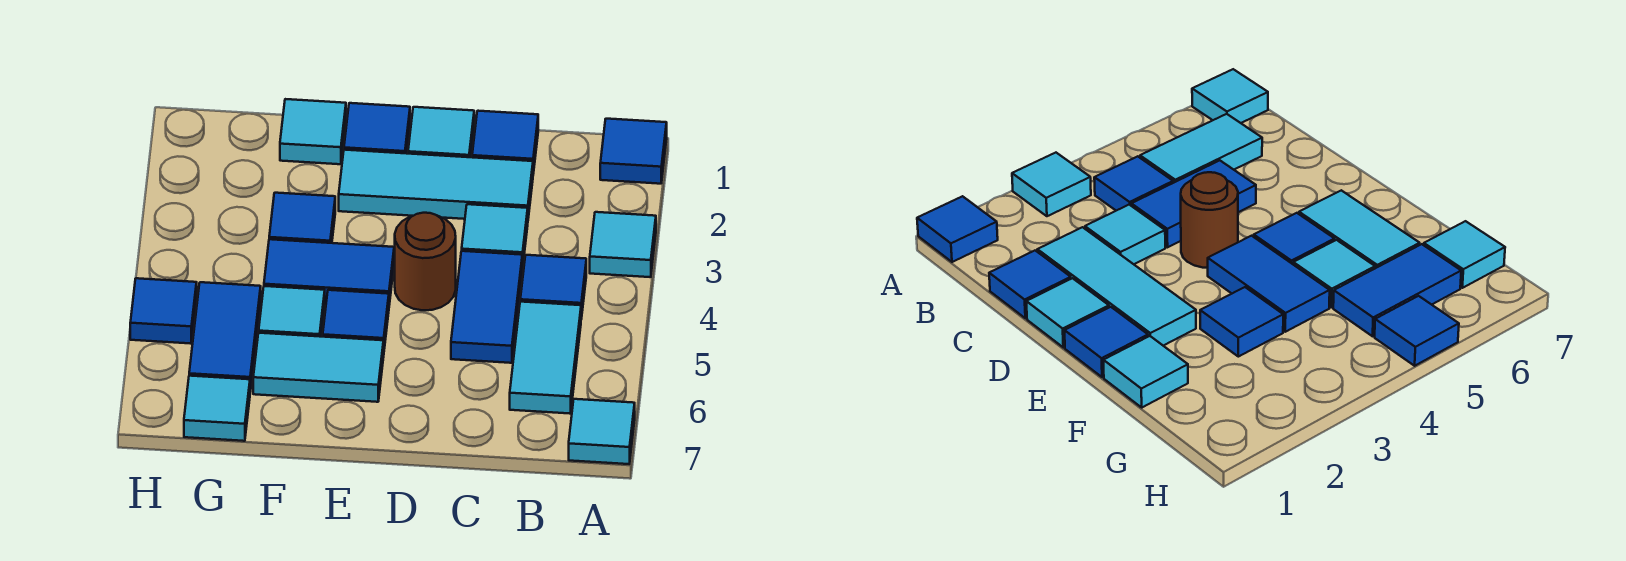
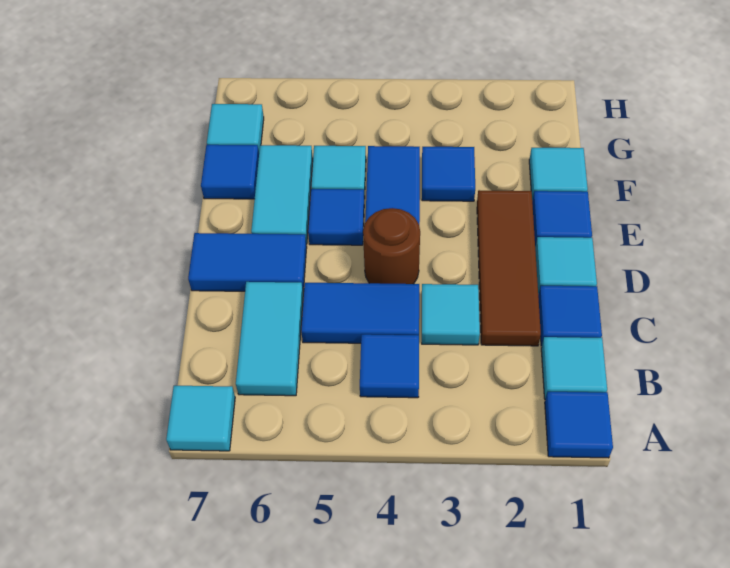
cyan 1x1 tile [590,212,656,277] -> cyan 1x1 tile moved to [541,337,607,399]
cyan 1x2 tile [510,302,581,414] -> cyan 1x2 tile turned to [236,282,303,396]
cyan 1x3 tile [339,150,533,219] -> brown 1x3 tile [477,190,541,346]
blue 1x2 tile [189,282,261,392] -> blue 1x2 tile moved to [188,233,307,291]
blue 1x1 tile [130,278,197,344] -> blue 1x1 tile moved to [201,145,259,199]

